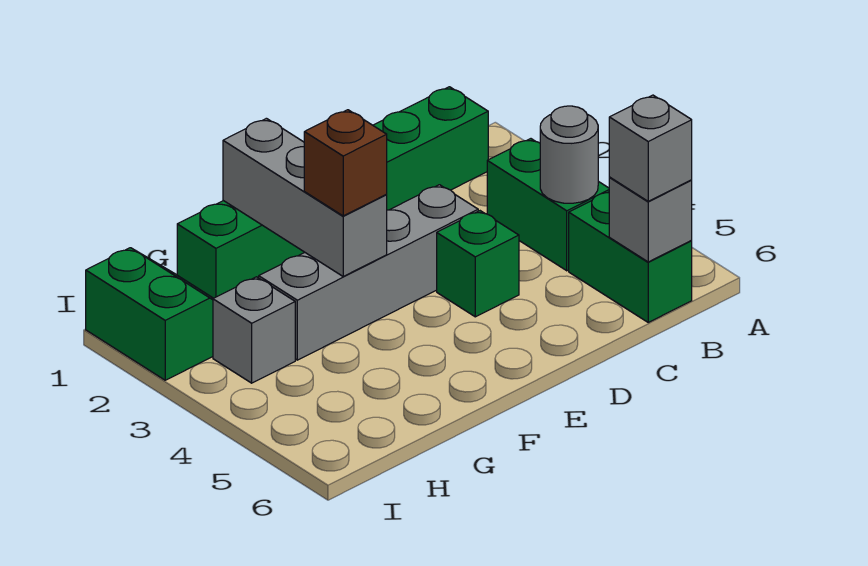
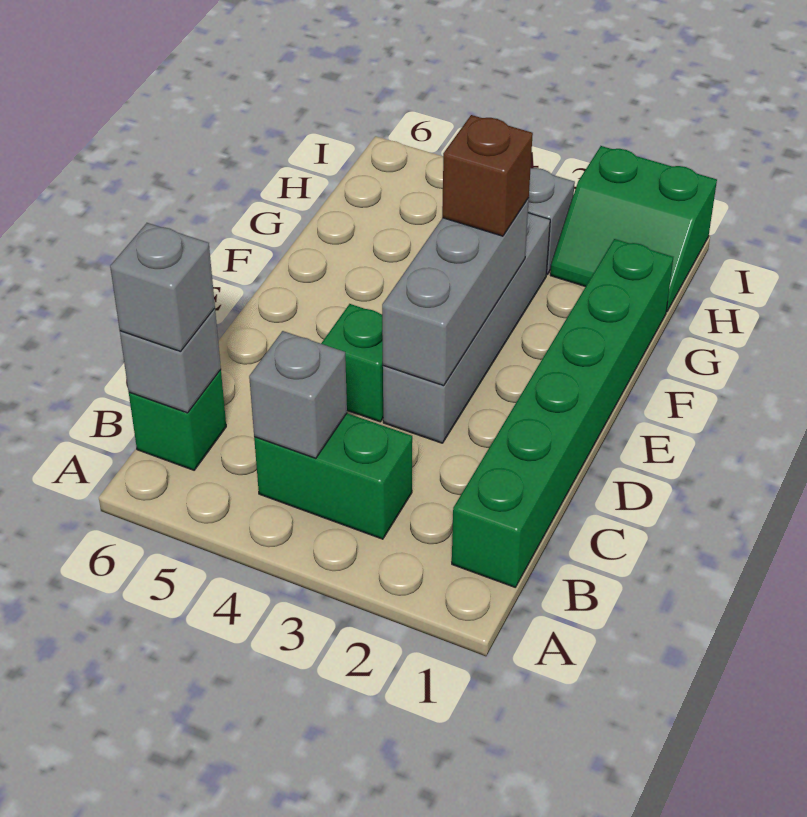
grey 1x1 round brick [540,106,598,203] -> grey 1x1 brick [249,331,347,458]
green 1x2 brick [569,192,692,322] -> green 1x1 brick [129,370,226,470]
grey 1x3 brick [223,118,387,276] -> grey 1x3 brick turned to [382,198,529,386]

